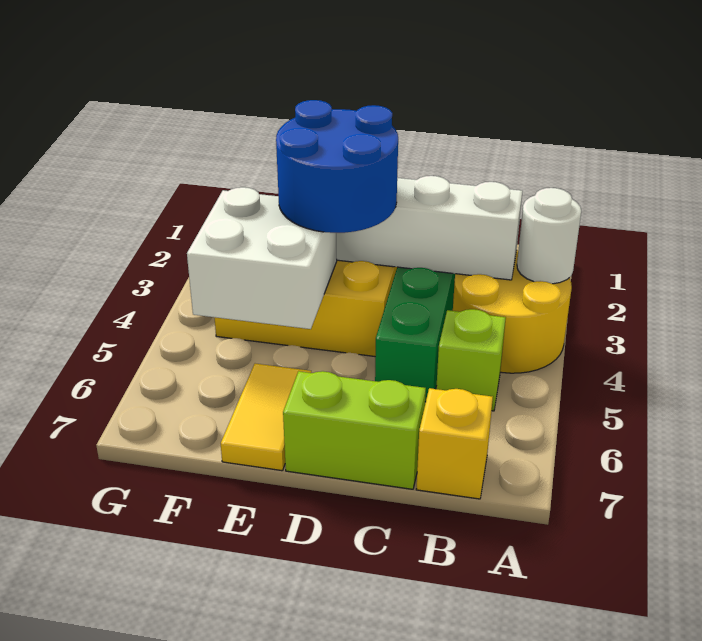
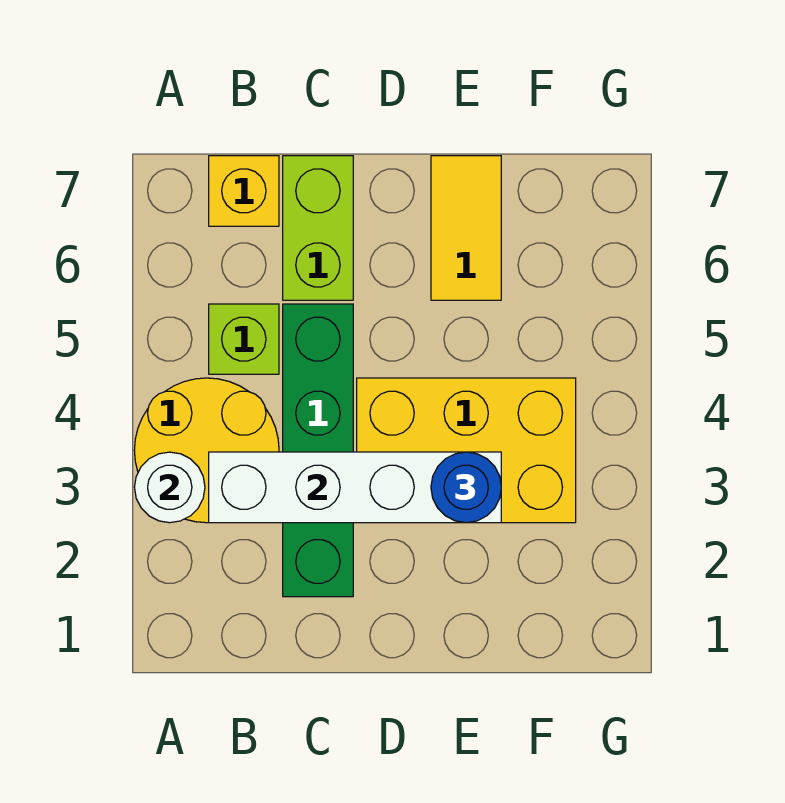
lime 1x2 brick [283,371,426,489] -> lime 1x2 brick turned to [283,156,353,300]
blue 2x2 round brick [276,100,398,233] -> blue 1x1 round brick [431,452,501,523]
white 2x2 brick [187,187,337,329] -> none

